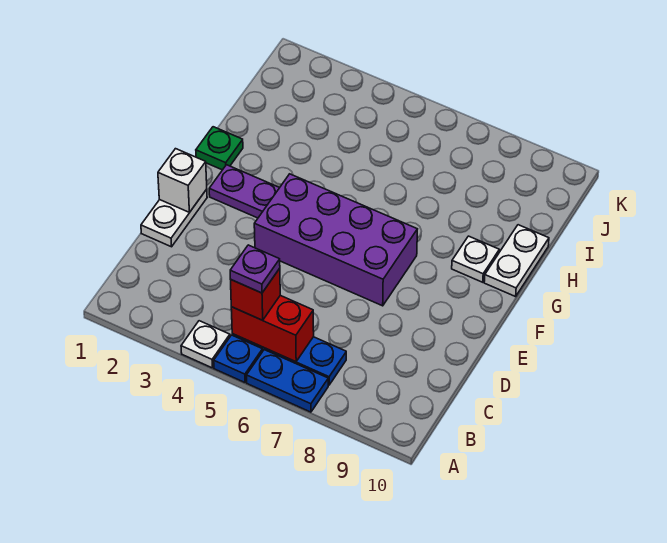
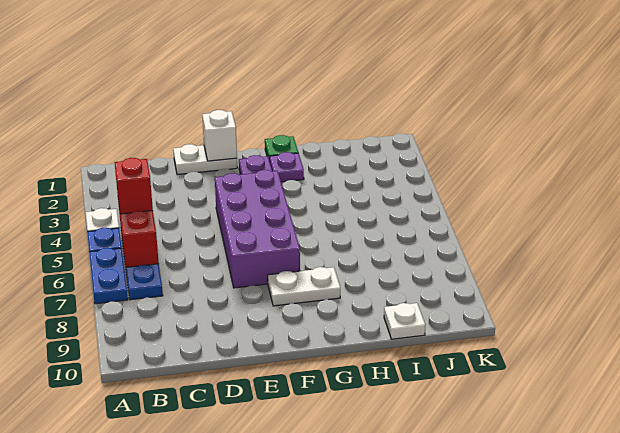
purple 1x1 plate [230,245,280,293] -> purple 1x1 plate moved to [270,152,304,182]
white 1x1 plate [452,236,499,282] -> white 1x1 plate moved to [384,303,425,339]
white 1x2 plate [484,225,549,297] -> white 1x2 plate moved to [268,267,340,306]

